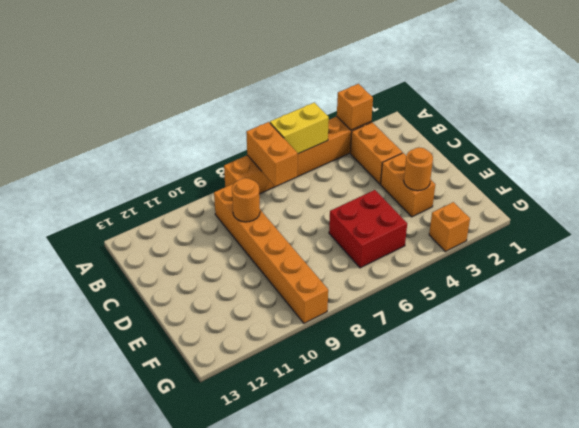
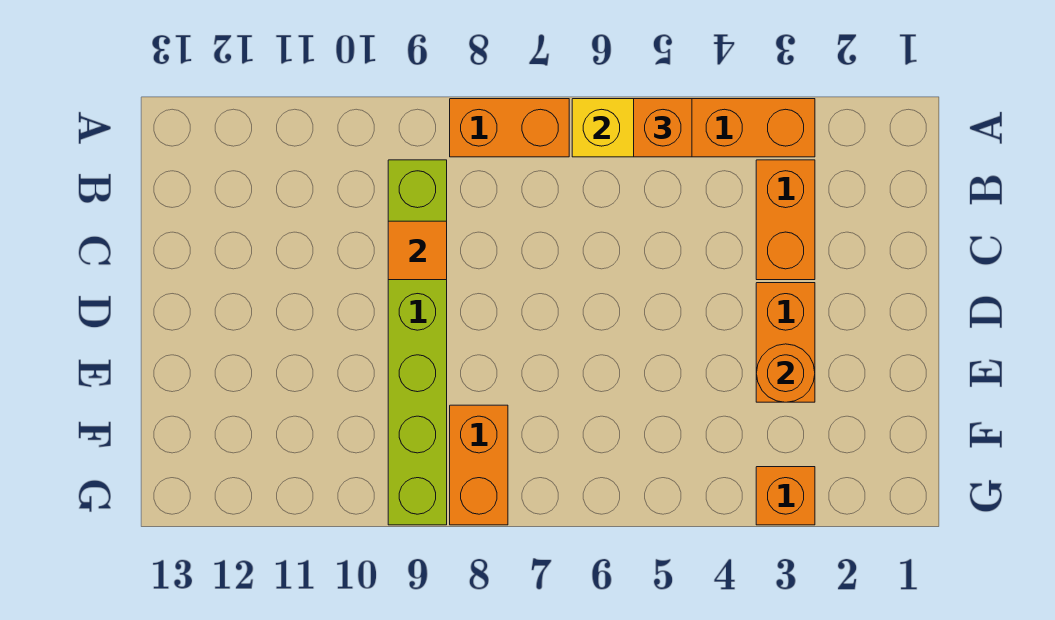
orange 1x1 brick [337,84,373,130] -> orange 1x1 brick moved to [634,99,692,157]
orange 1x2 brick [246,122,298,187] -> orange 1x2 brick moved to [450,405,508,525]
orange 1x6 brick [214,184,328,323] -> lime 1x6 brick [388,160,447,525]
orange 1x1 round brick [232,178,260,222] -> orange 1x1 tile [388,221,447,280]
red 2x2 brick [329,190,407,268] -> none

